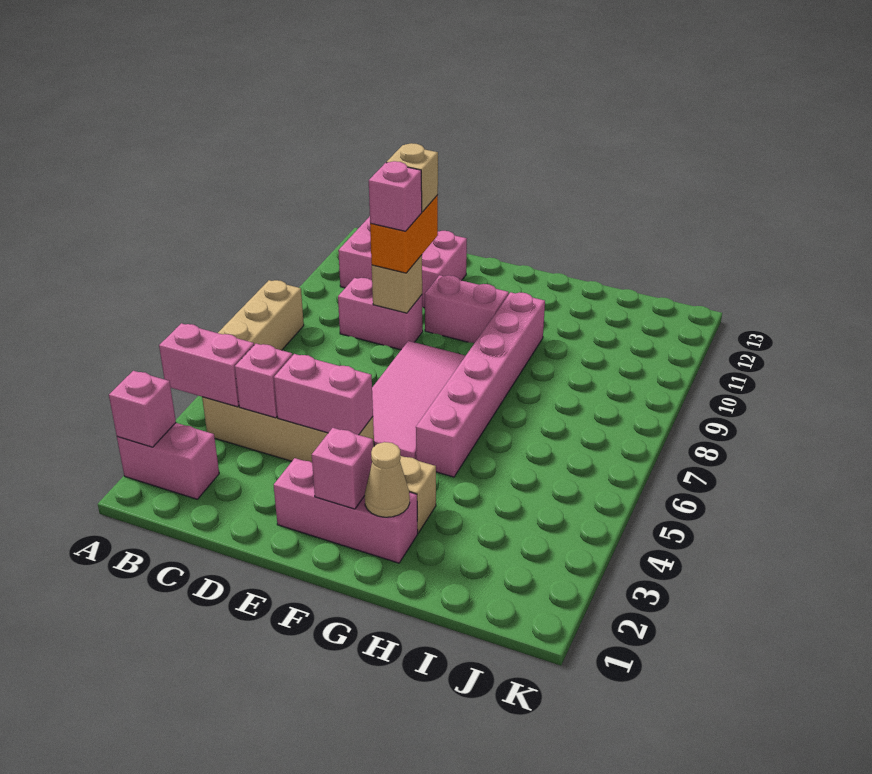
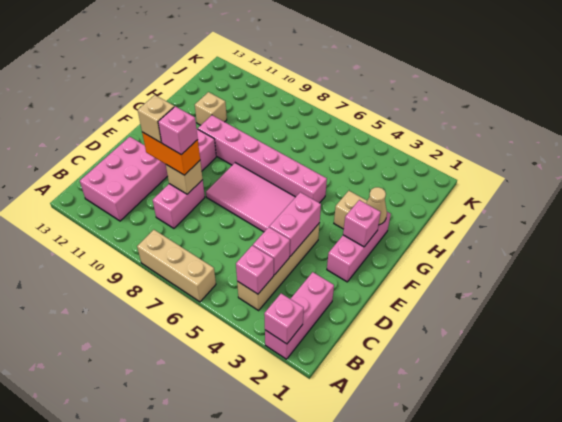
pink 1x2 brick [117,423,219,499] -> pink 1x3 brick [265,272,334,359]
pink 1x2 brick [159,323,254,407] -> pink 1x1 brick [236,246,274,294]
none -> tan 1x1 brick [195,92,227,125]

